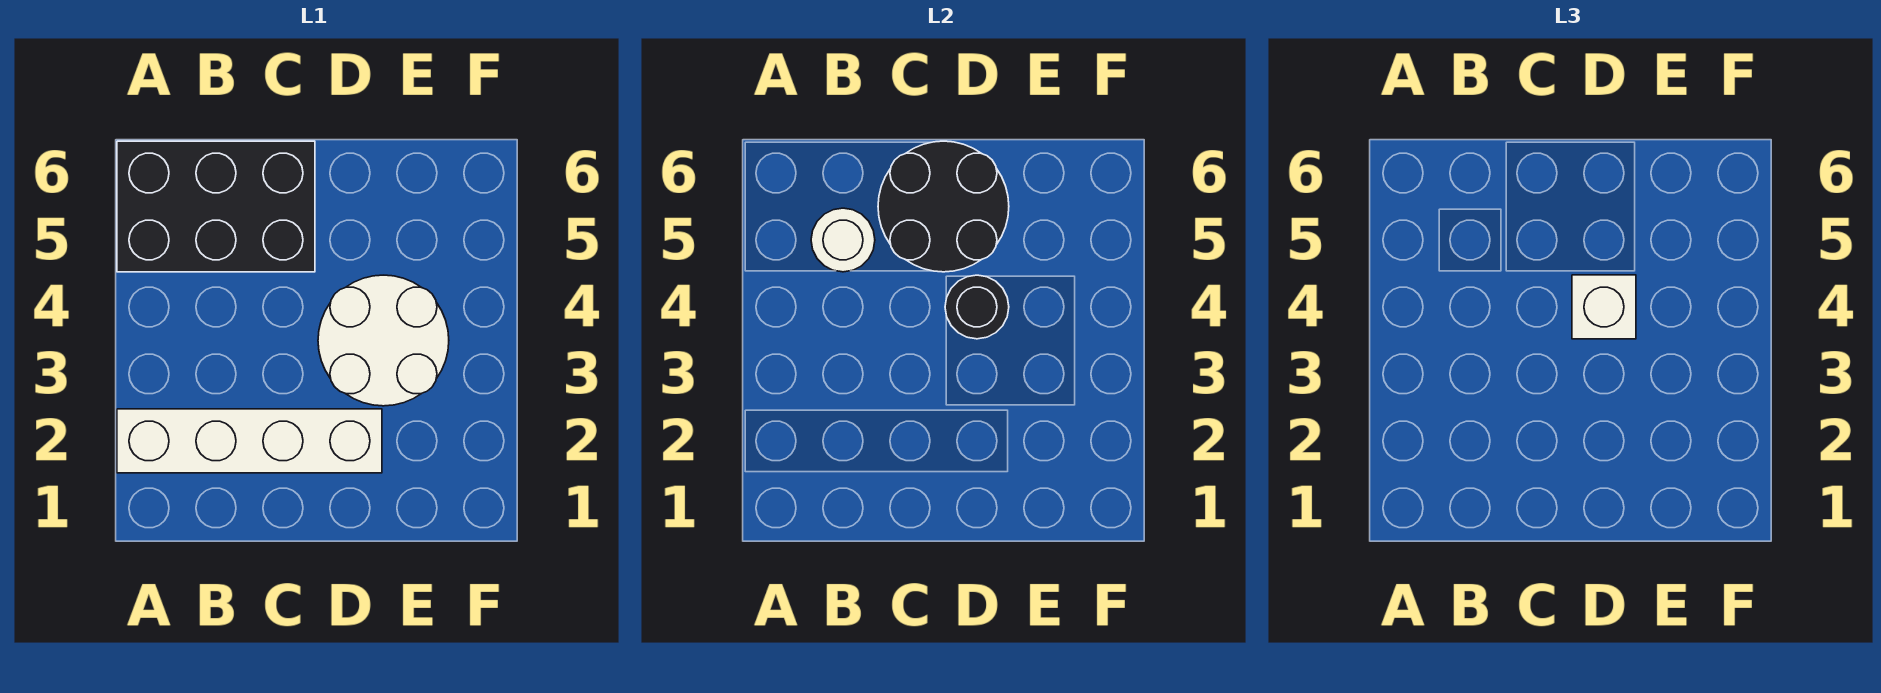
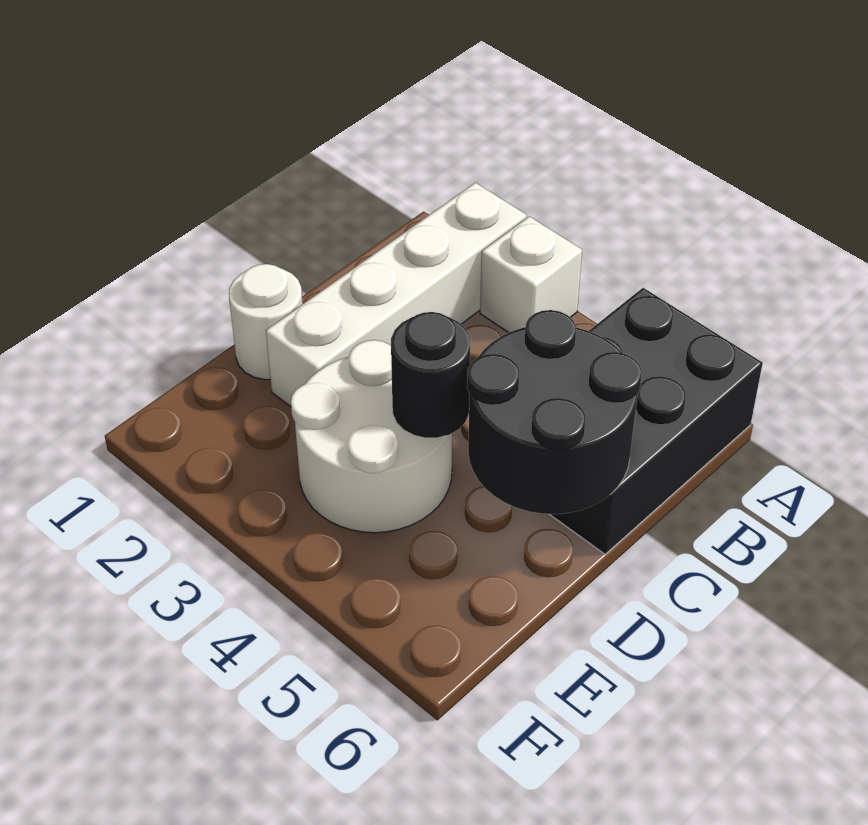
white 1x1 round brick [811,208,875,272] -> white 1x1 round brick moved to [229,264,303,380]
white 1x1 brick [1572,275,1636,339] -> white 1x1 brick moved to [480,216,582,333]

